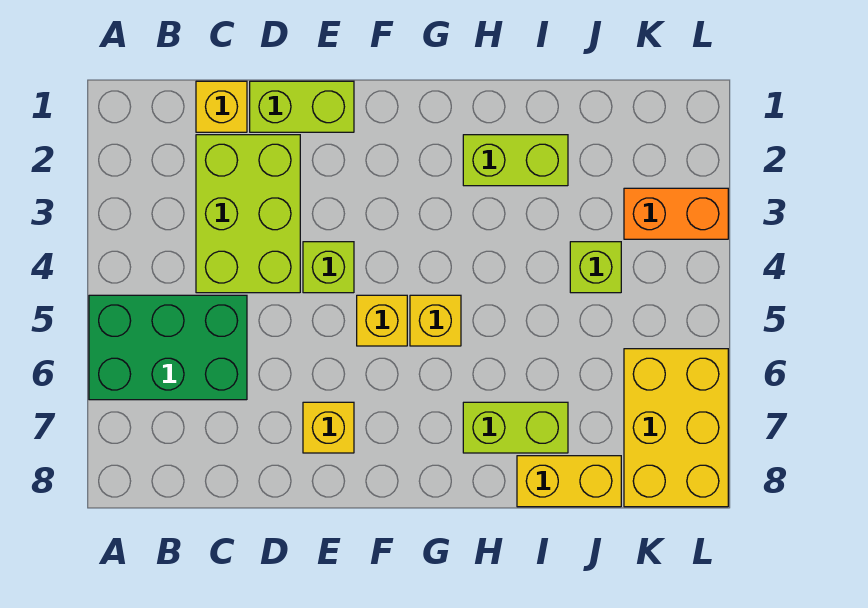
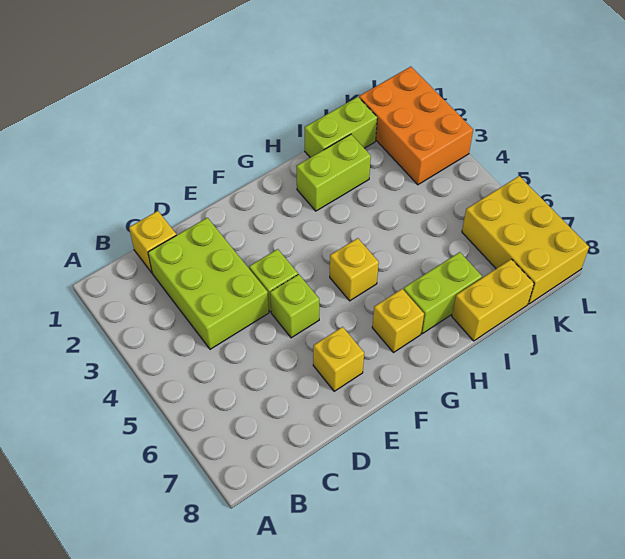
green 2x3 brick [89,295,247,400] -> none
lime 1x2 brick [250,81,354,132] -> lime 1x2 brick moved to [305,97,377,158]
yellow 1x1 brick [357,295,407,346] -> yellow 1x1 brick moved to [372,289,424,352]
lime 1x1 brick [570,242,621,293] -> lime 1x1 brick moved to [270,274,319,338]
orange 1x2 brick [624,188,728,239] -> orange 2x3 brick [359,67,473,185]

